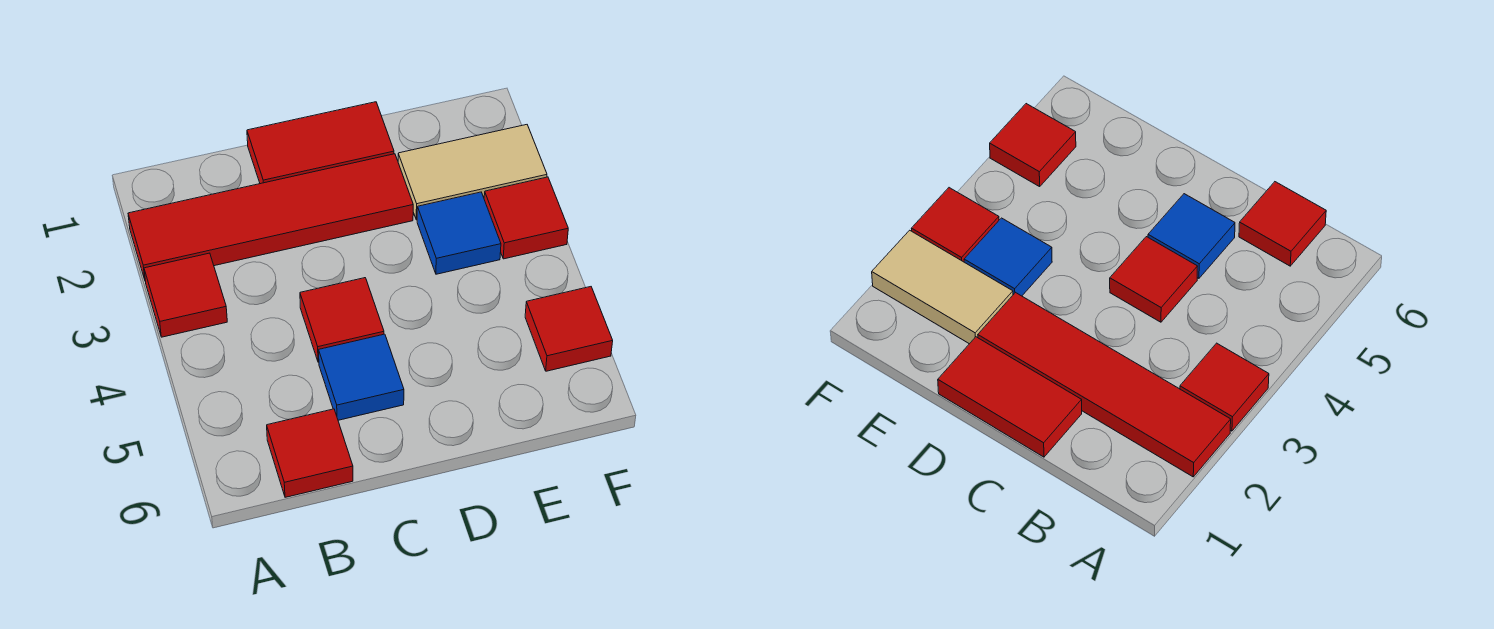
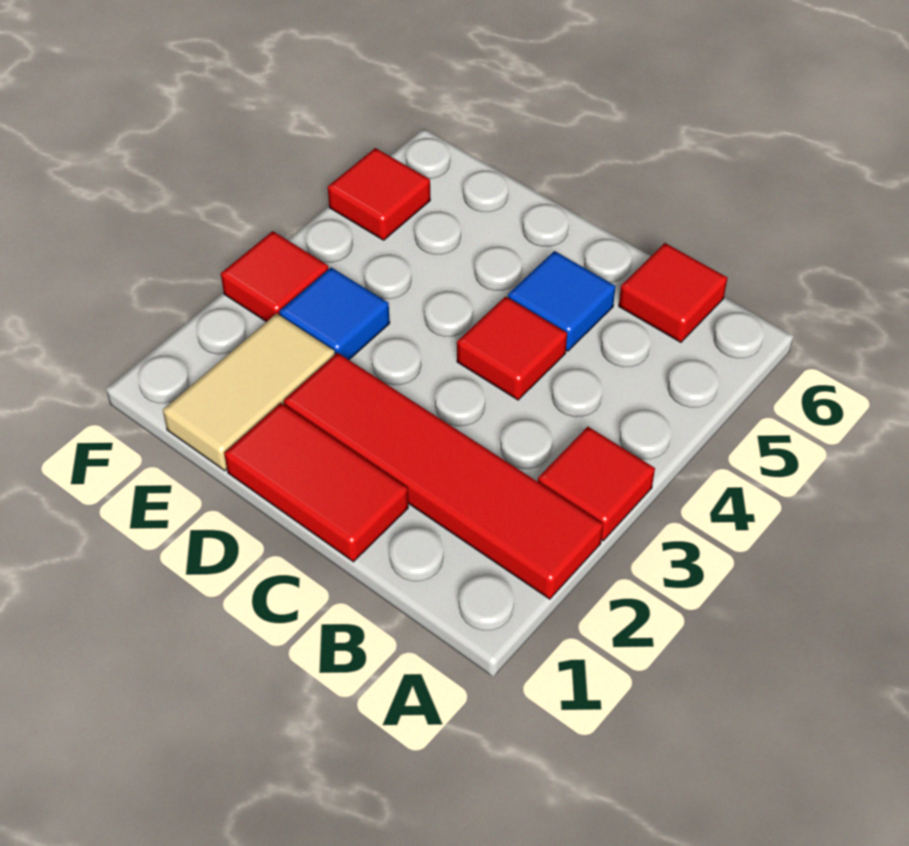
tan 1x2 tile [398,125,547,220] -> tan 1x2 tile turned to [163,313,335,471]

